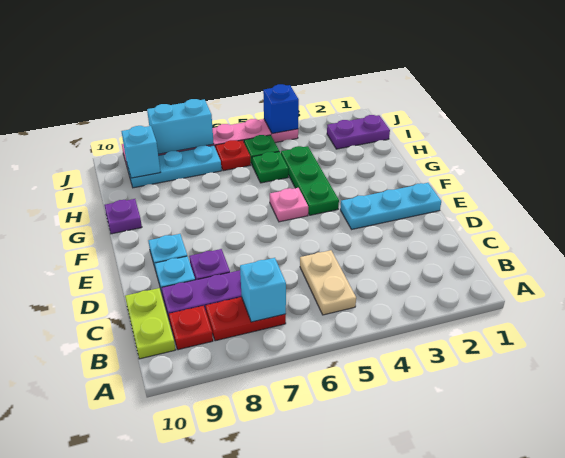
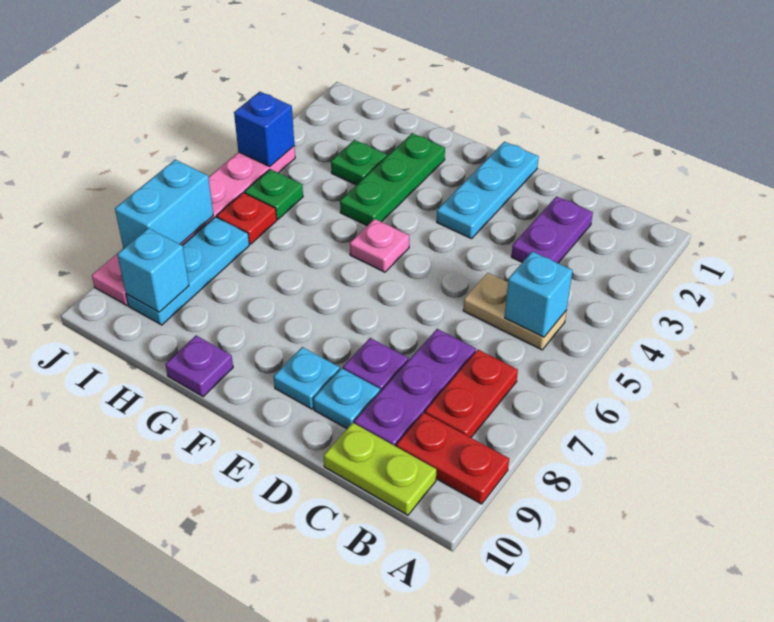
cyan 1x1 brick [240,258,286,322] -> cyan 1x1 brick moved to [505,251,572,337]
red 1x1 plate [169,306,213,350] -> red 1x2 plate [396,413,509,504]
green 1x3 plate [281,146,339,215] -> green 1x3 plate turned to [340,133,445,226]
green 1x1 plate [252,152,288,183] -> green 1x1 plate moved to [331,140,387,185]
purple 1x2 plate [327,115,390,149] -> purple 1x2 plate moved to [511,196,593,263]

